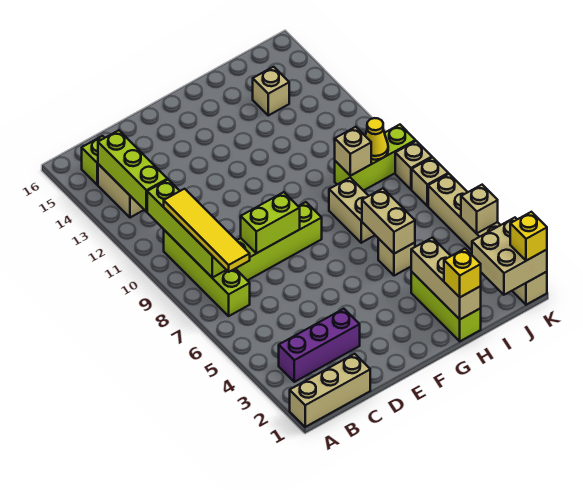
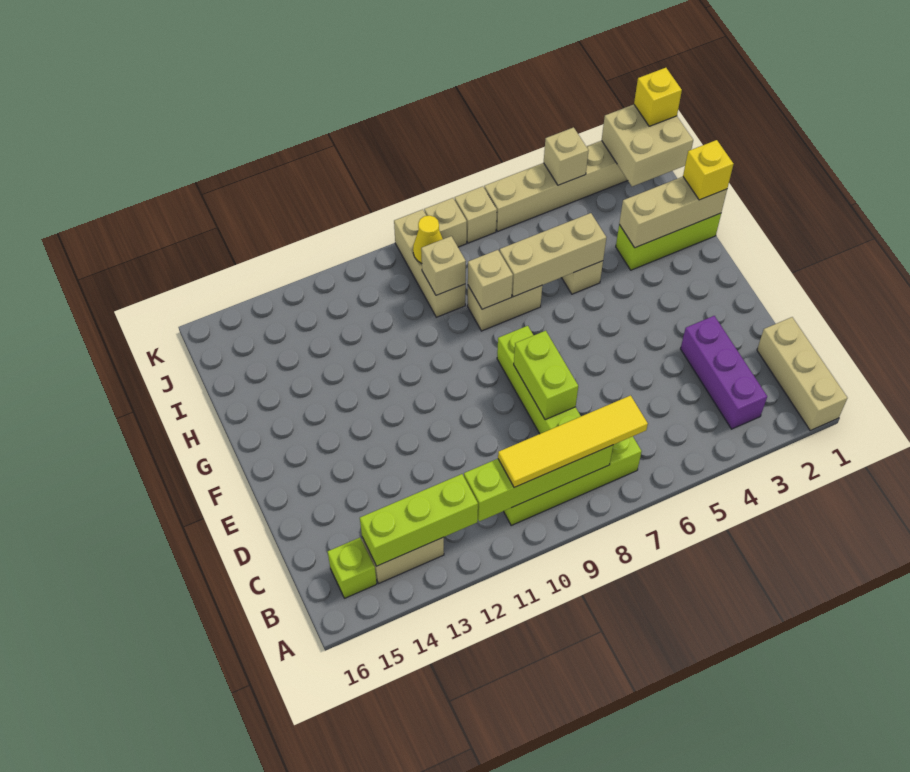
tan 1x2 brick [362,189,415,254] -> tan 1x3 brick [499,213,606,297]
lime 1x3 brick [335,125,416,191] -> tan 1x3 brick [394,209,466,317]
tan 1x1 brick [253,67,289,115] -> tan 1x1 brick moved to [468,250,513,309]

